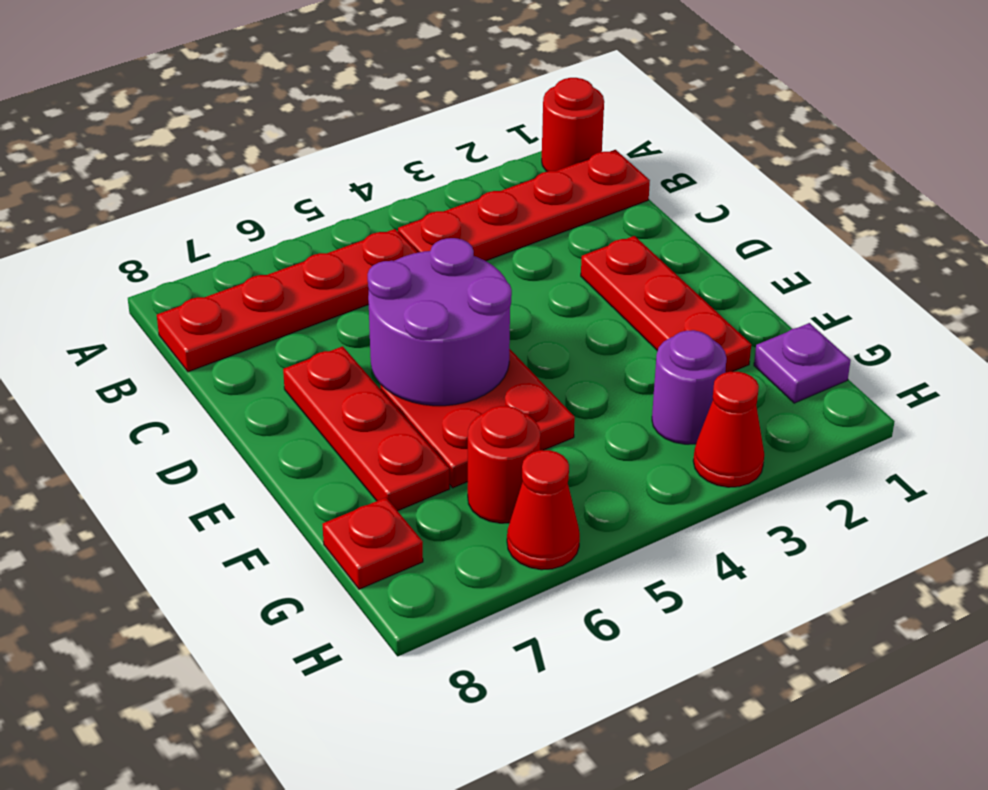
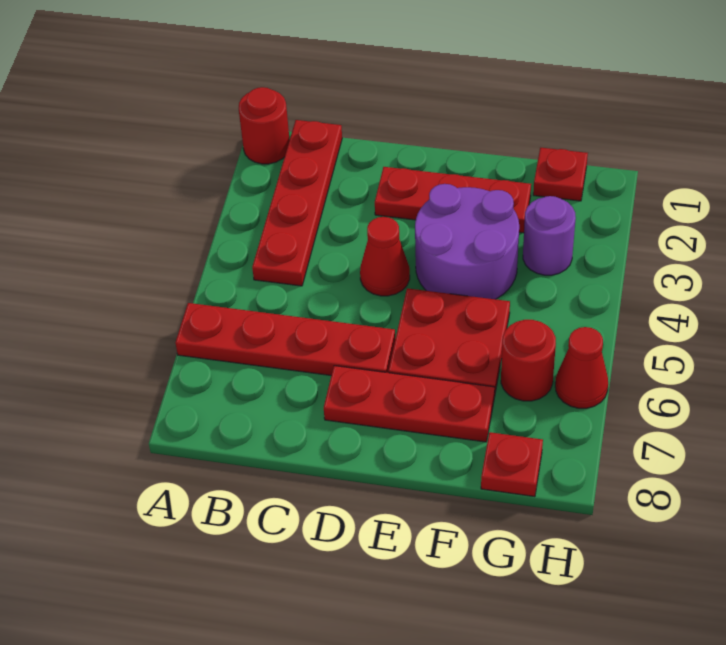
red 1x4 plate [157,229,418,372] -> red 1x4 plate turned to [175,303,395,375]
purple 2x2 round brick [368,238,512,406] -> purple 2x2 round brick moved to [415,184,519,299]
purple 1x1 plate [754,323,851,403] -> red 1x1 plate [533,148,588,201]
red 1x1 cone [693,372,764,487] -> red 1x1 cone moved to [360,217,410,296]

